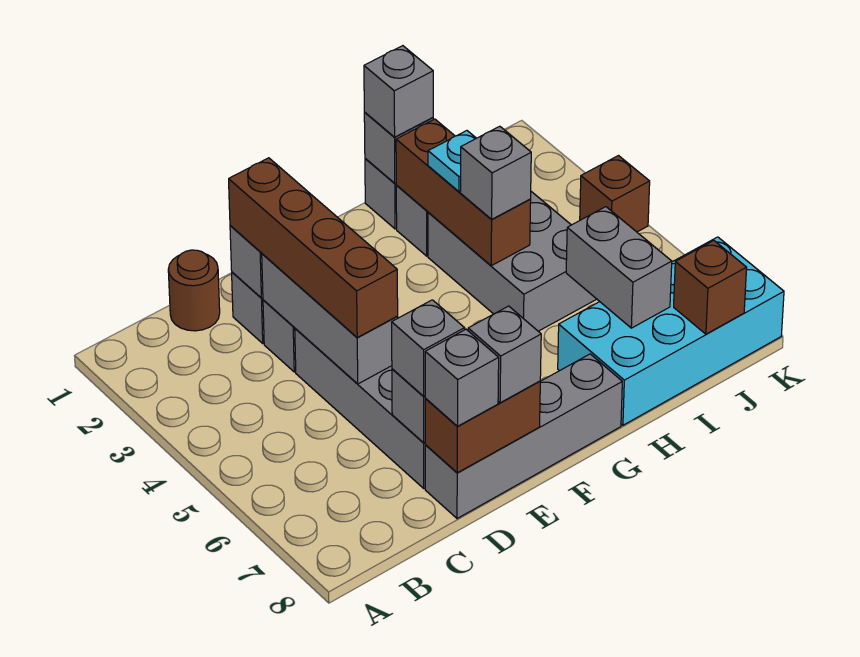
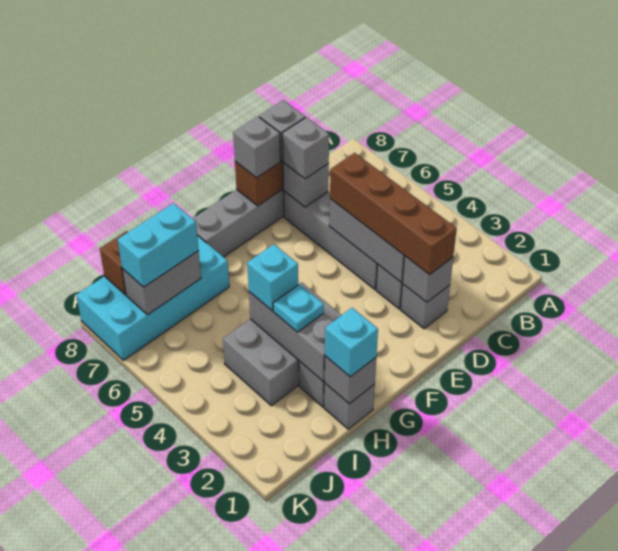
brown 1x1 round brick [168,250,220,331] -> none
grey 1x1 brick [364,46,433,137] -> cyan 1x1 brick [325,308,378,377]
brown 1x3 brick [396,119,531,266] -> grey 1x3 brick [249,292,333,381]
grey 2x3 brick [428,192,596,331] -> grey 2x3 brick turned to [223,282,341,406]
grey 1x1 brick [460,126,531,219] -> cyan 1x1 brick [247,244,298,311]
grey 1x2 brick [566,207,672,328] -> grey 1x2 brick turned to [122,251,201,315]
none -> cyan 1x2 brick [118,203,199,287]
brown 1x1 brick [580,156,650,232] -> none

